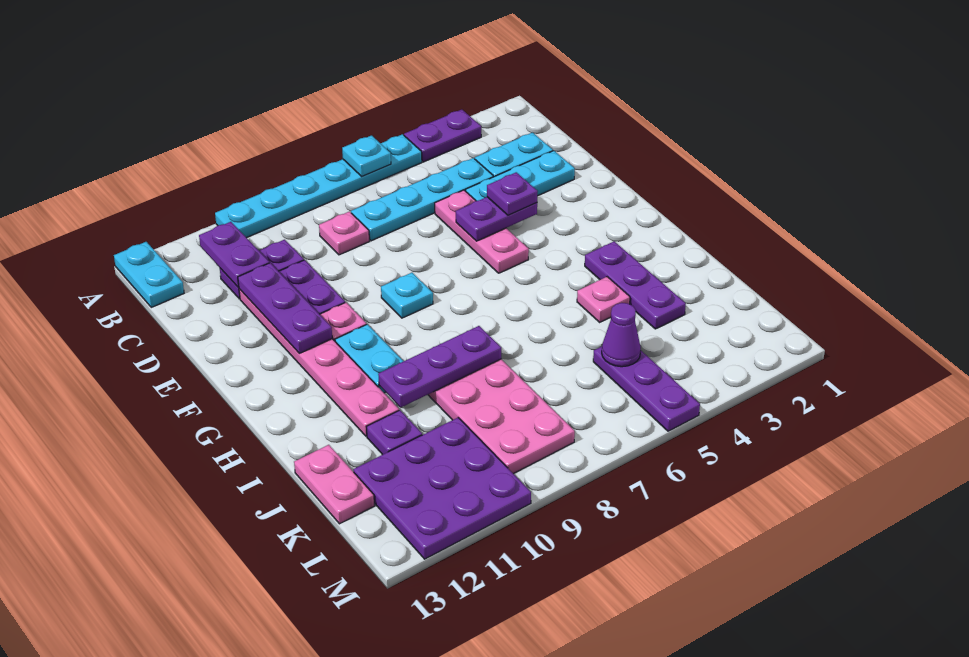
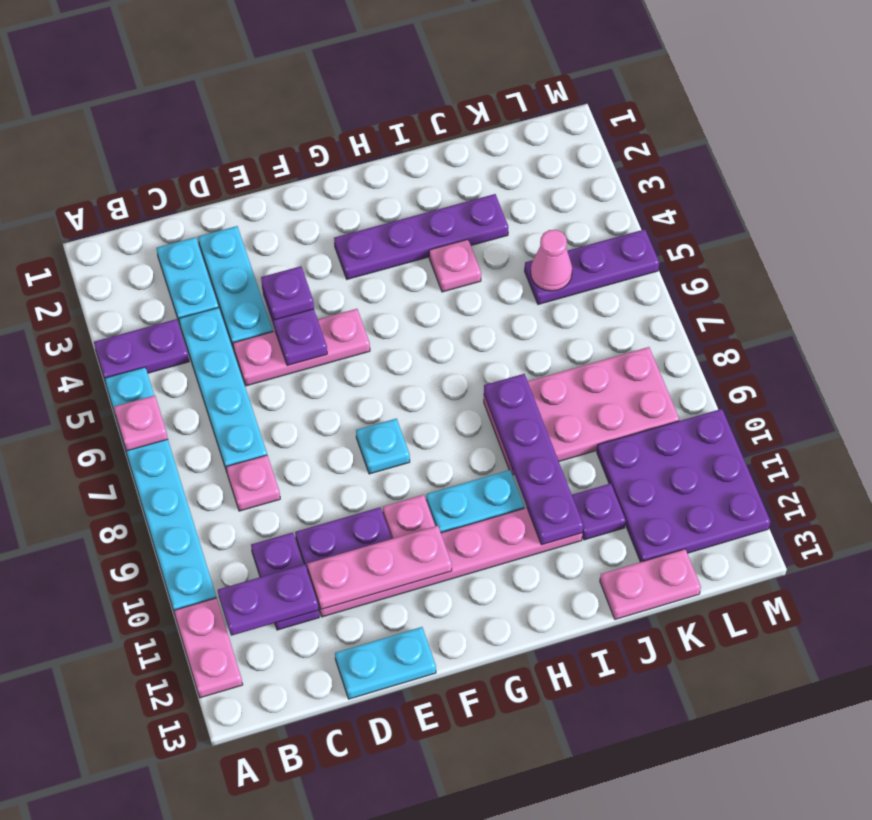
purple 1x2 plate [404,110,481,162] -> purple 1x2 plate turned to [94,319,189,380]
cyan 1x1 plate [342,136,391,176] -> pink 1x1 plate [114,395,168,451]
none -> pink 1x2 plate [174,598,243,698]
cyan 1x2 plate [114,242,184,307] -> cyan 1x2 plate moved to [335,627,436,699]
purple 1x3 plate [238,263,332,353] -> pink 1x3 plate [307,526,452,609]
purple 1x3 plate [585,241,686,329] -> purple 1x4 plate [334,194,508,279]
purple 1x3 plate [378,326,501,408] -> purple 1x4 plate [484,374,583,545]
purple 1x1 cone [602,303,641,367] -> pink 1x1 cone [531,230,572,291]

